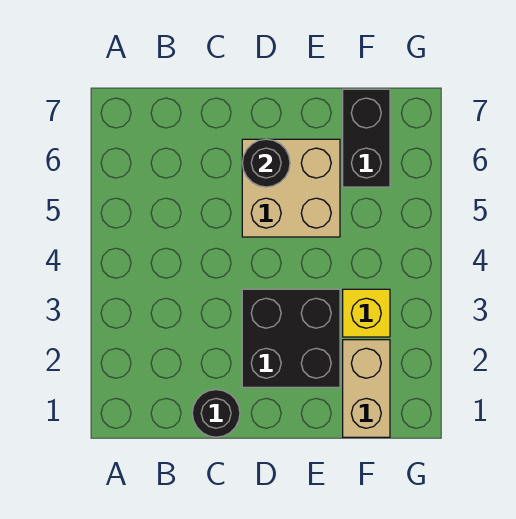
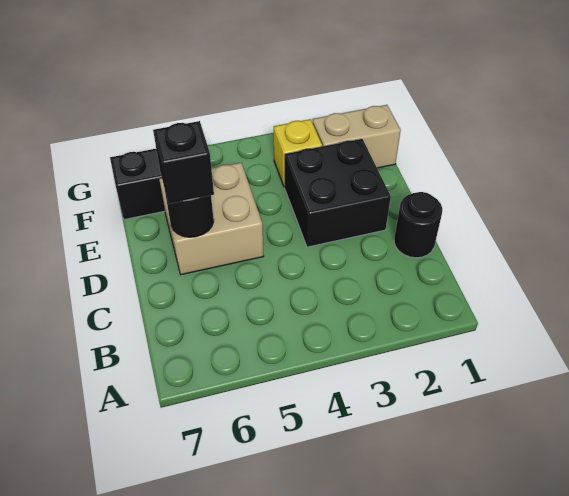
none -> black 1x1 brick [153,121,214,204]

